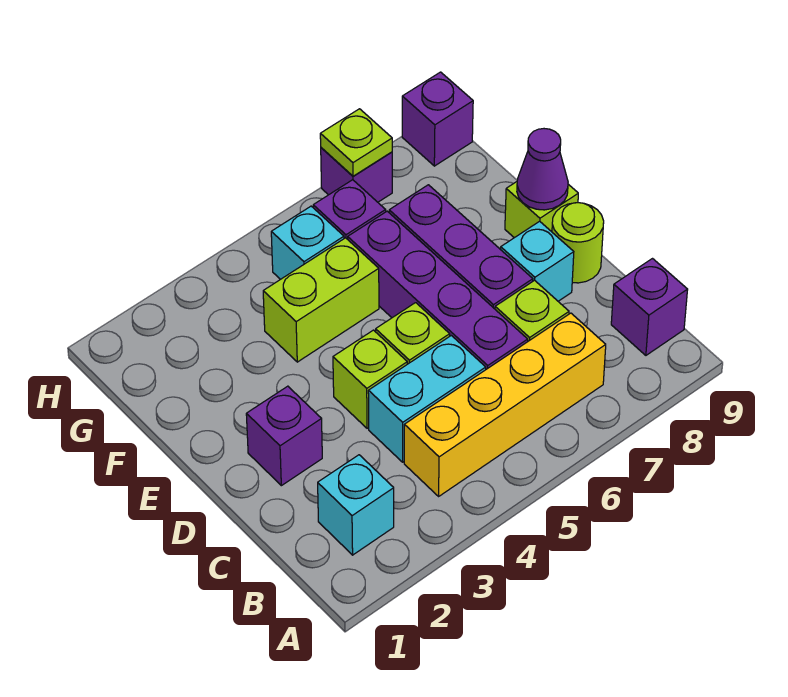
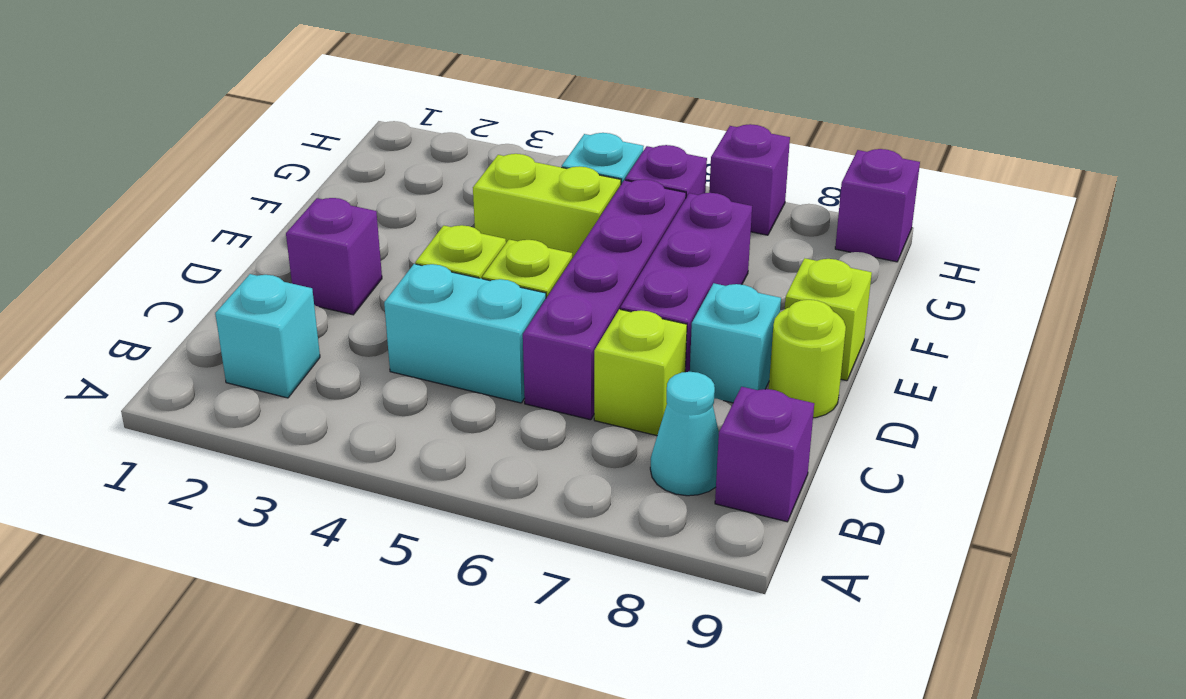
yellow 1x4 brick [404,313,606,496] -> none
none -> cyan 1x1 cone [650,372,719,496]
purple 1x1 cone [517,129,568,210] -> none
lime 1x1 plate [320,109,392,176] -> none

